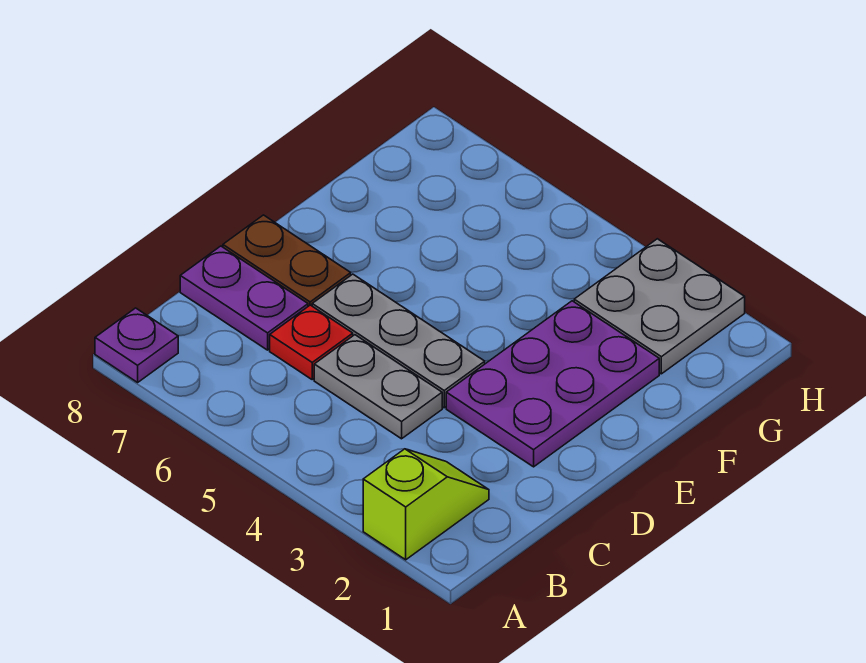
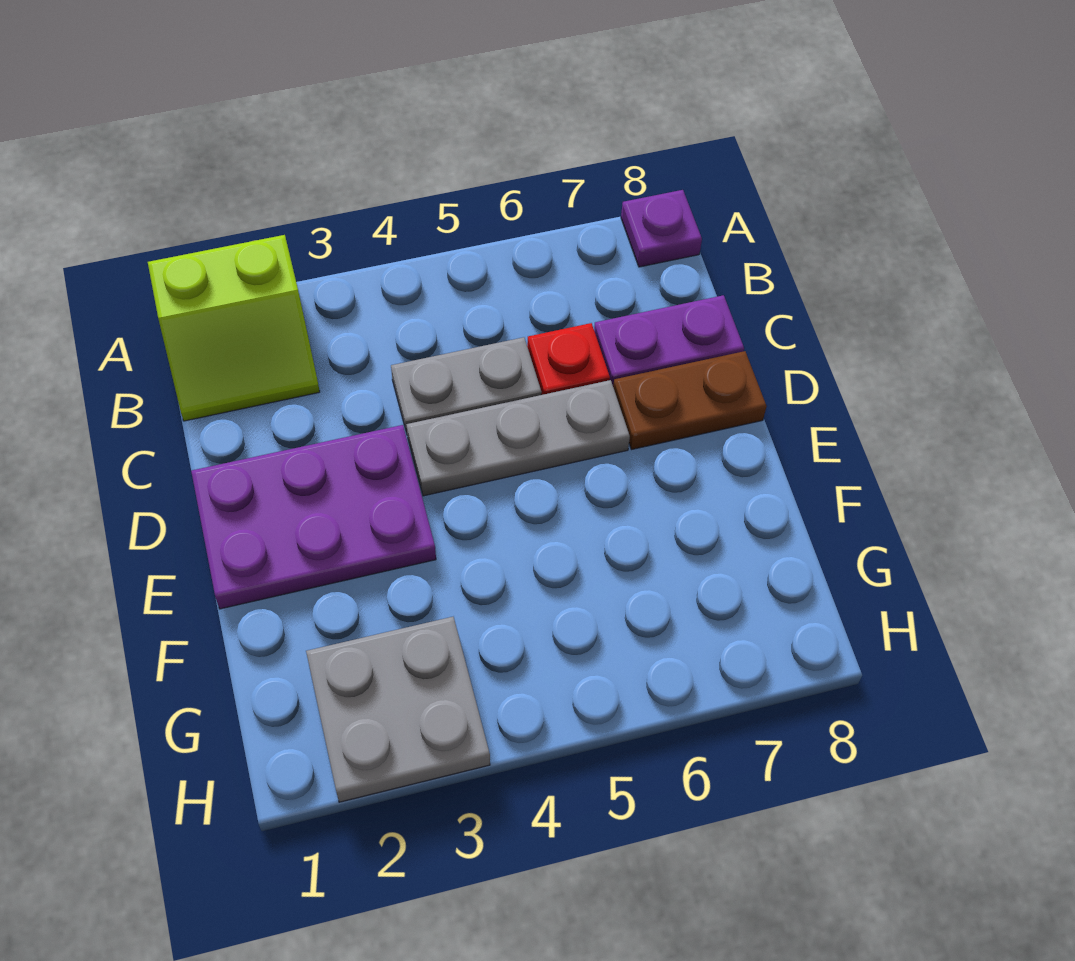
lime 1x2 slope [363,449,489,560] -> lime 2x2 slope [148,235,320,421]
purple 2x3 plate [446,301,659,467] -> purple 2x3 plate turned to [191,425,436,609]

